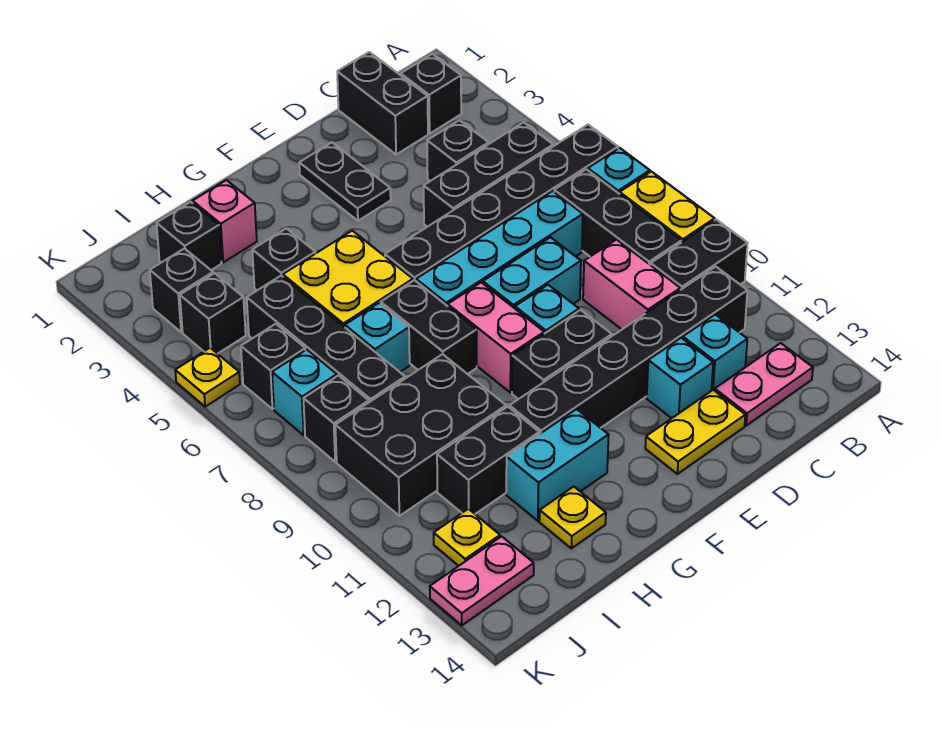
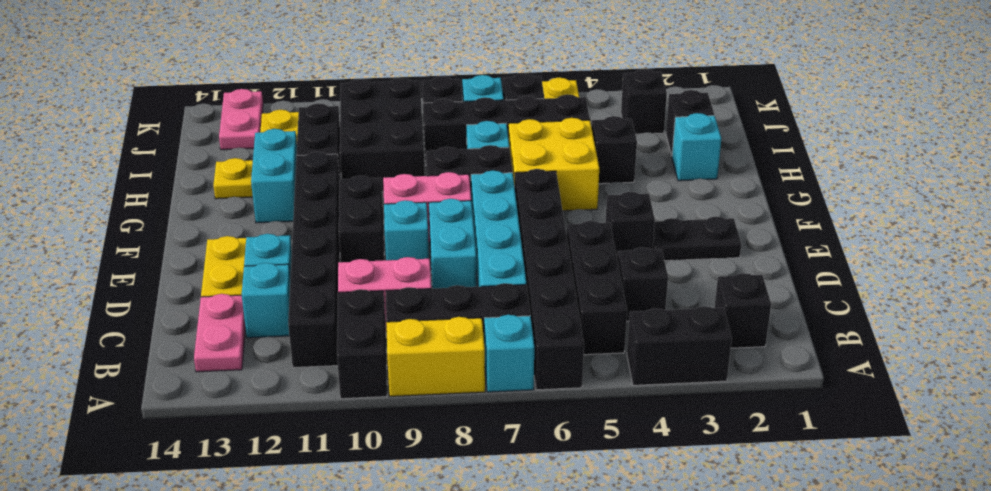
black 1x2 brick [337,52,428,155] -> black 1x2 brick moved to [627,306,732,385]
pink 1x1 brick [193,180,257,262] -> cyan 1x1 brick [672,113,721,181]
black 1x1 brick [180,273,246,354] -> black 1x1 brick moved to [605,192,655,256]

